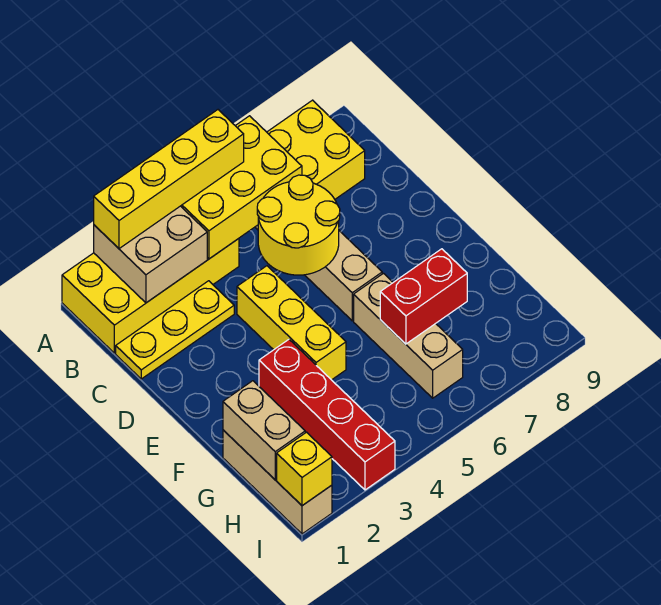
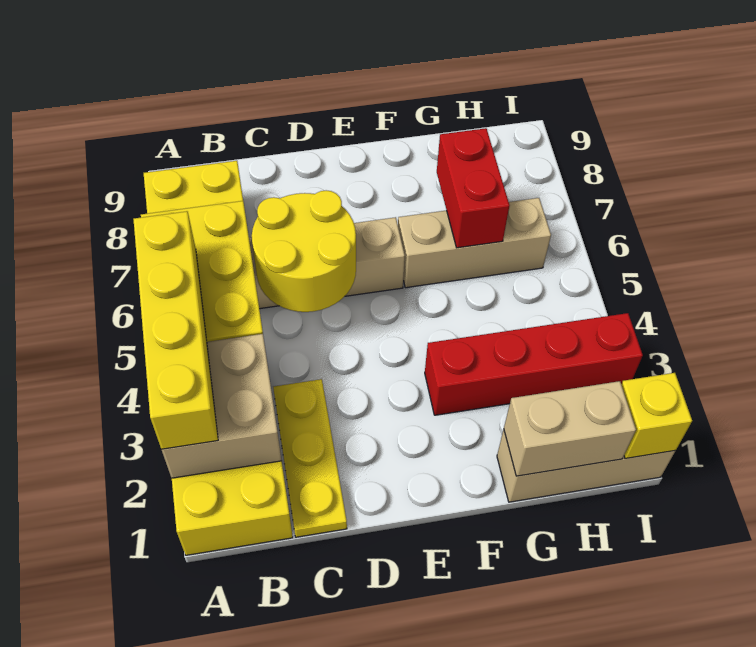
yellow 1x3 brick [237,266,346,380] -> none

